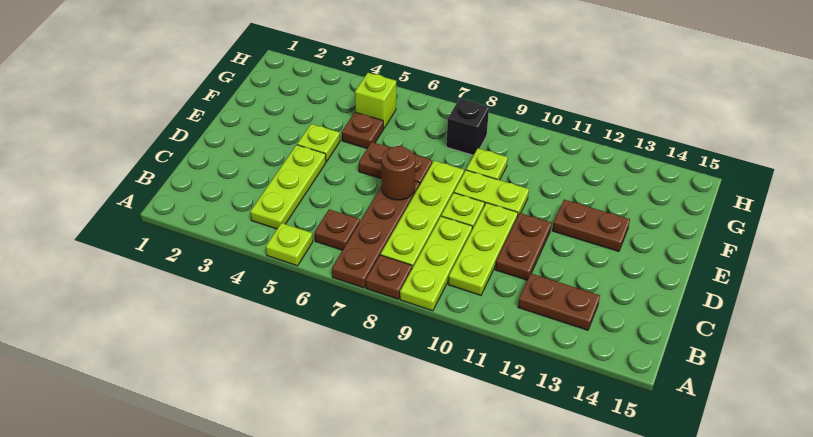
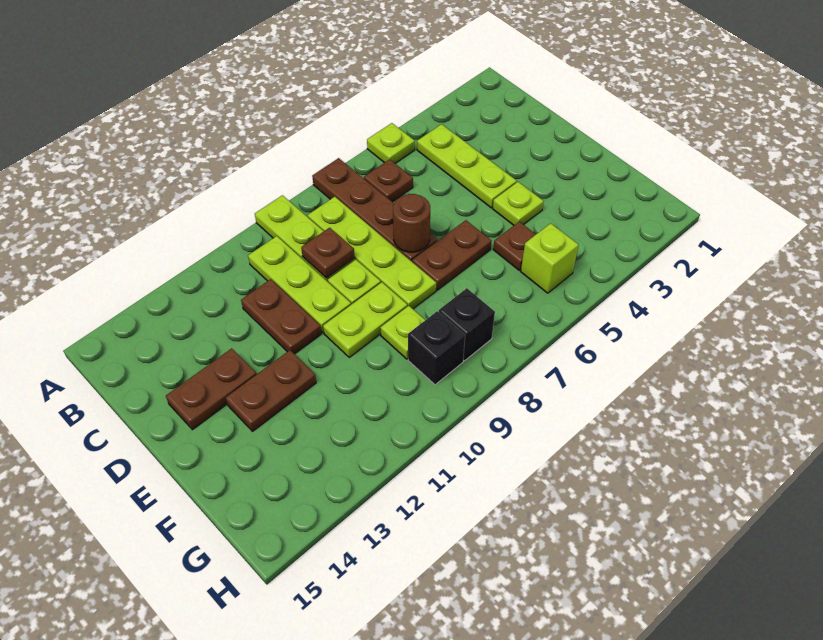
brown 1x1 plate [366,255,412,299] -> brown 1x1 plate moved to [301,228,355,278]
brown 1x2 plate [518,273,600,330] -> brown 1x2 plate moved to [166,348,257,430]
none -> black 1x1 brick [408,311,465,385]

